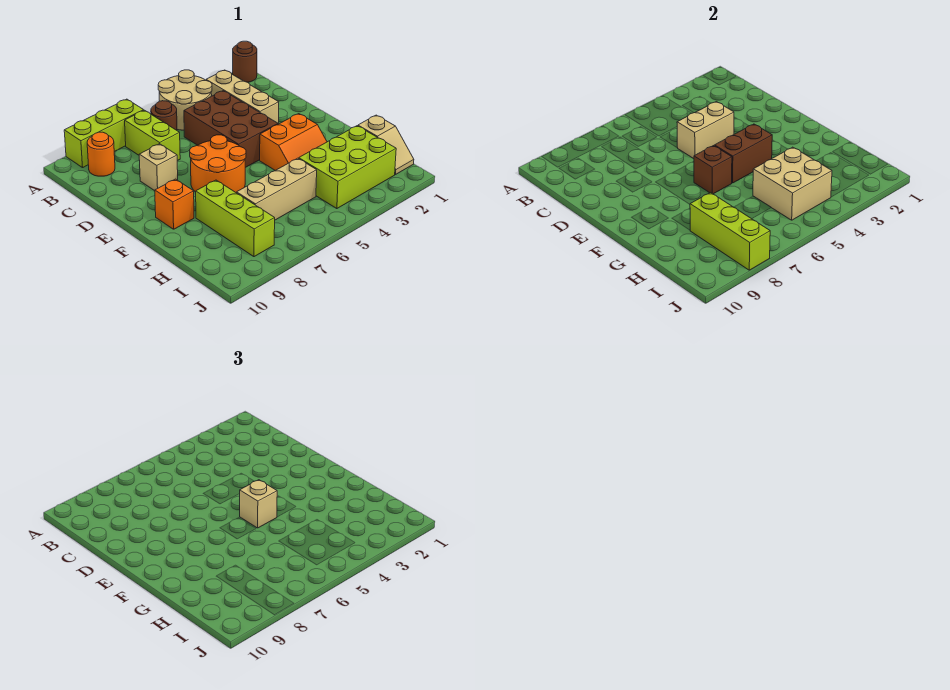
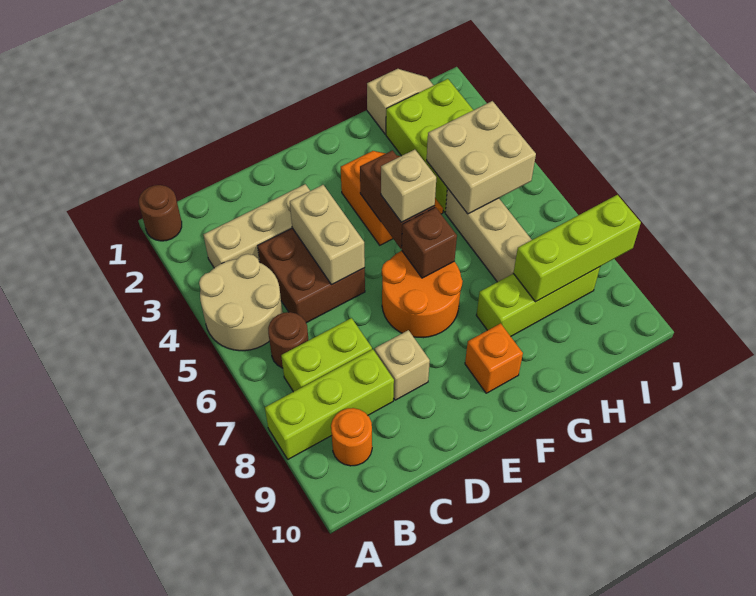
lime 1x3 brick [64,99,144,168] -> lime 1x3 brick turned to [265,349,394,459]
brown 2x3 brick [184,91,278,168] -> brown 2x2 brick [258,228,365,323]

